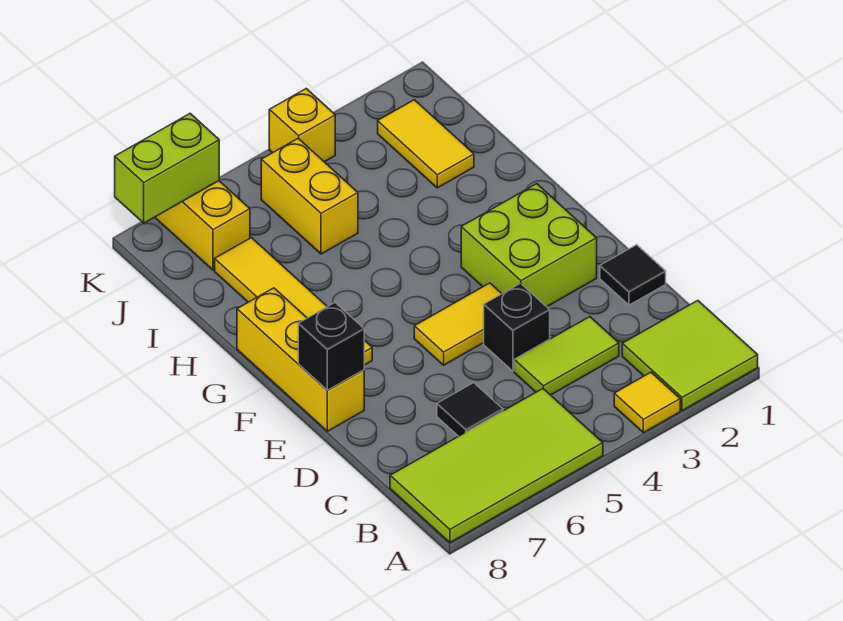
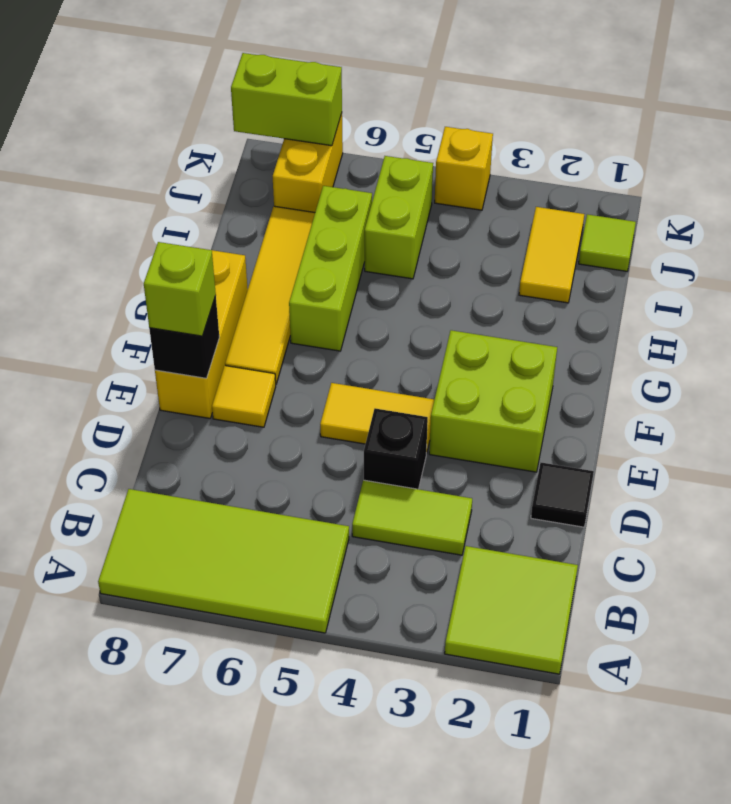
yellow 1x1 tile [614,372,680,433] -> yellow 1x1 tile moved to [212,366,276,427]
black 1x1 tile [437,383,503,436] -> none
none -> lime 1x1 brick [144,242,216,336]
none -> lime 1x3 brick [289,186,372,351]
yellow 1x2 brick [261,138,358,254] -> lime 1x2 brick [365,156,433,279]
none -> lime 1x1 tile [579,214,636,271]

